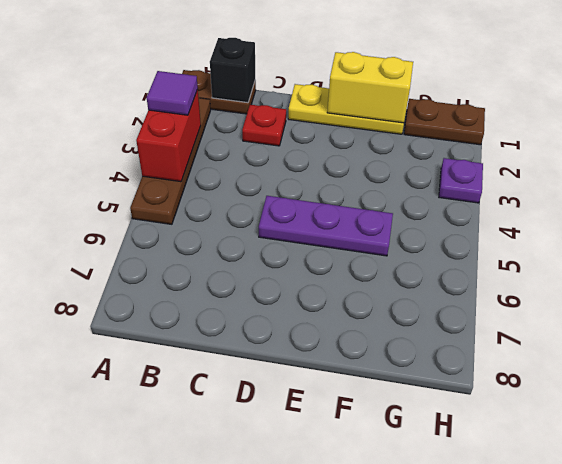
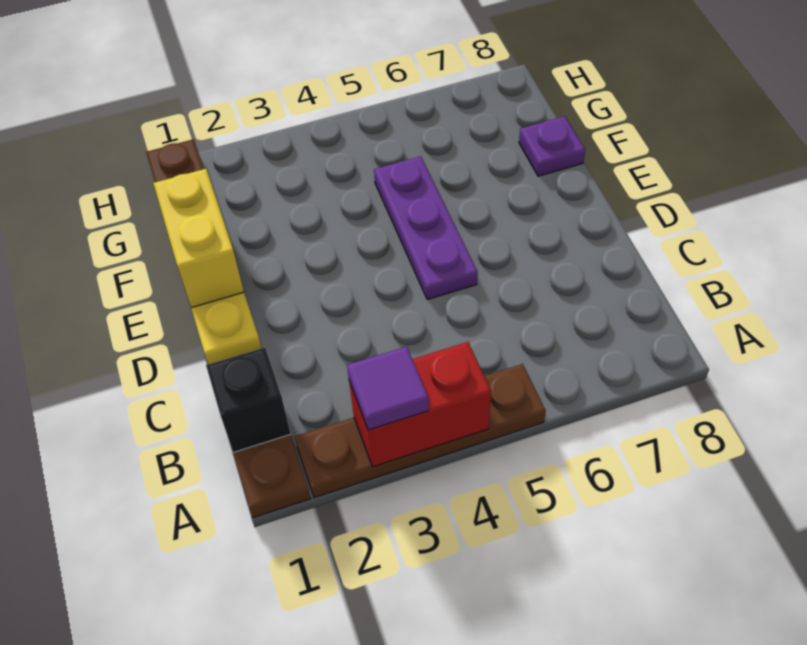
red 1x1 plate [242,105,286,146] -> none
purple 1x1 plate [439,158,483,203] -> purple 1x1 plate moved to [519,116,585,176]

